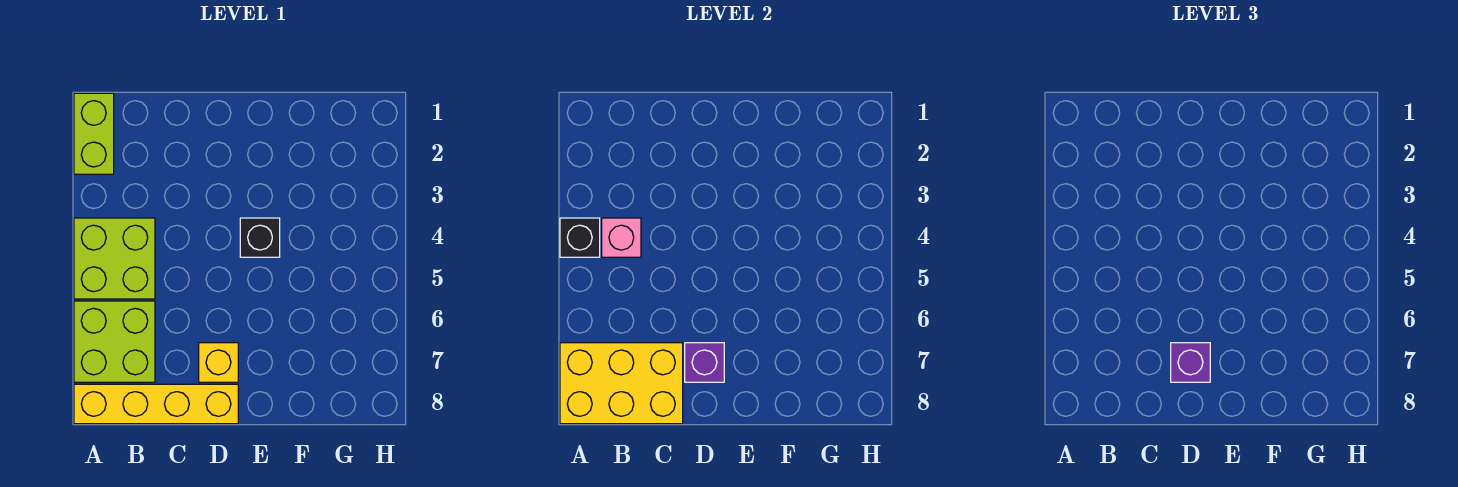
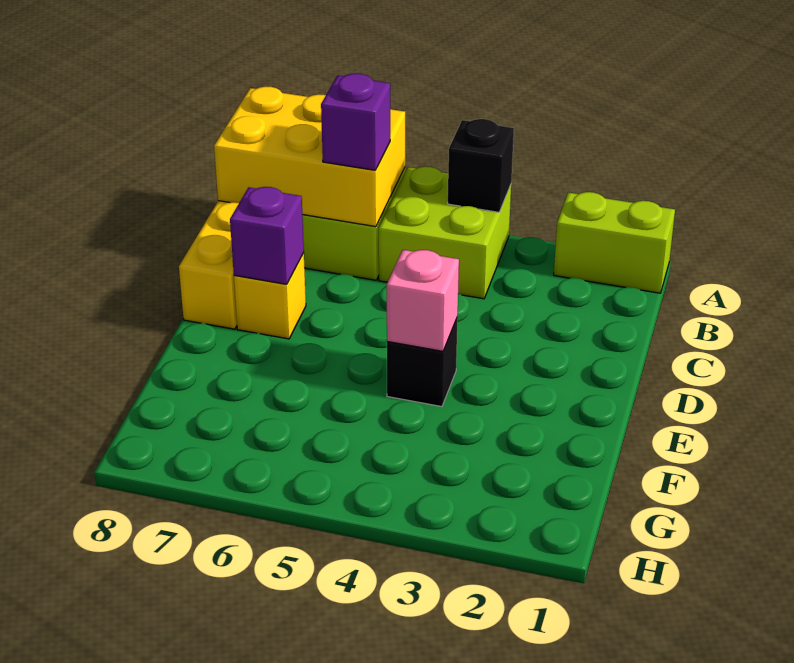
yellow 2x3 brick [560,343,683,424] -> yellow 2x3 brick turned to [214,86,405,227]
pink 1x1 brick [602,218,641,257] -> pink 1x1 brick moved to [387,250,459,351]
purple 1x1 brick [1171,343,1210,382] -> purple 1x1 brick moved to [321,74,390,170]

